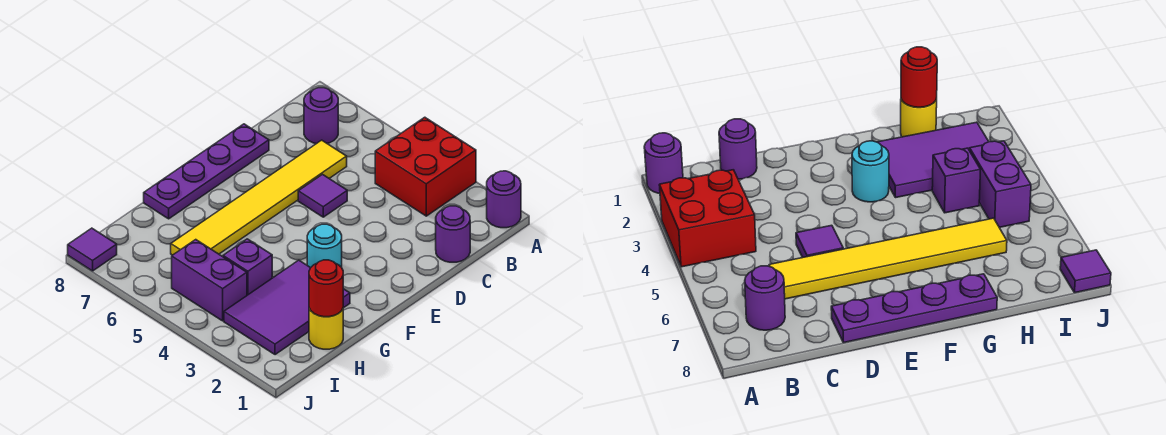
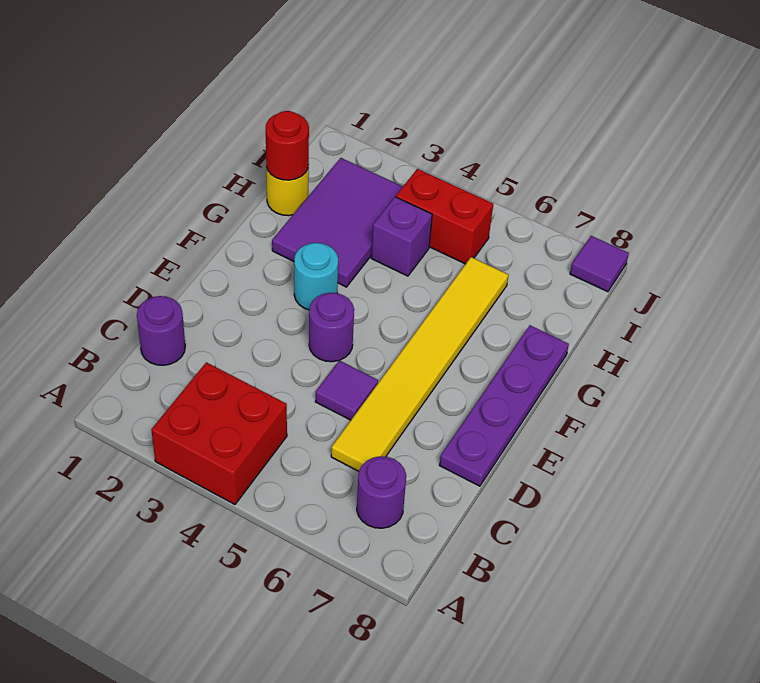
purple 1x1 round brick [487,171,521,228] -> purple 1x1 round brick moved to [309,293,354,362]
purple 1x2 brick [172,240,247,321] -> red 1x2 brick [396,169,493,264]

